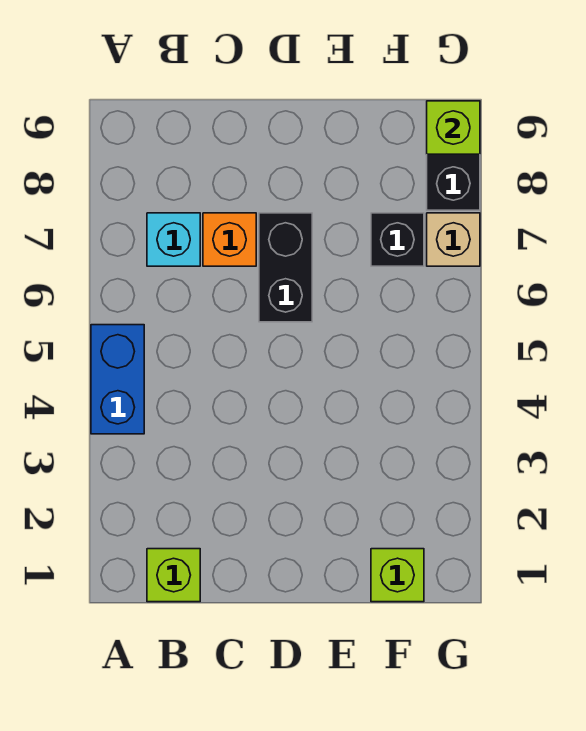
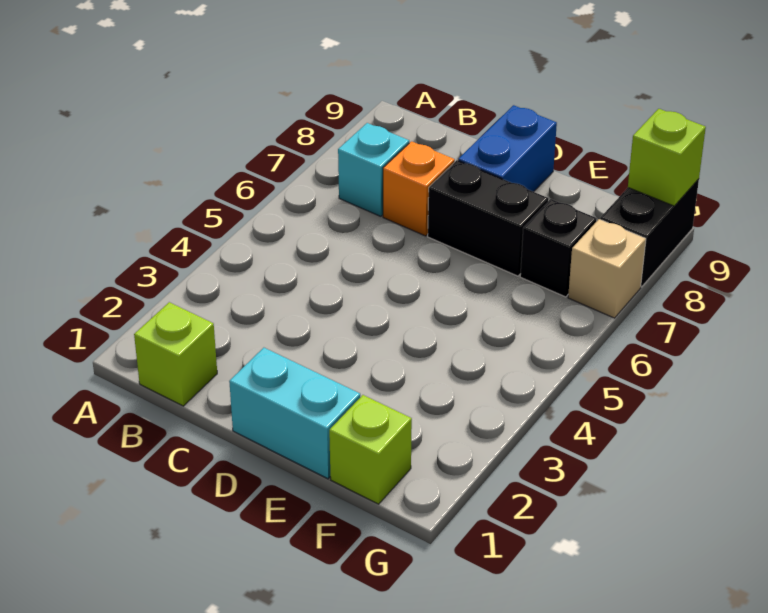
blue 1x2 brick [91,325,144,434] -> blue 1x2 brick moved to [458,105,557,192]
none -> cyan 1x2 brick [229,348,360,479]
black 1x2 brick [259,213,312,322] -> black 1x2 brick turned to [428,160,548,276]

